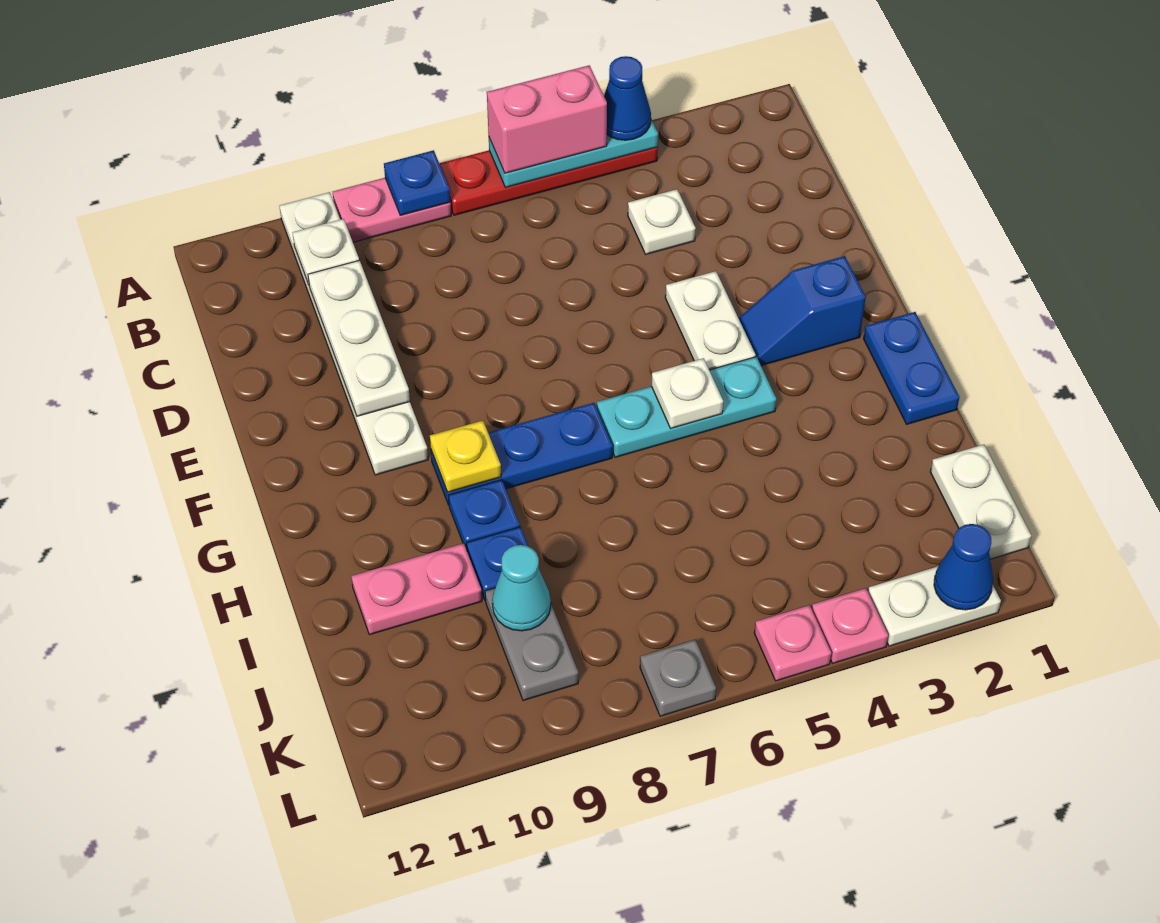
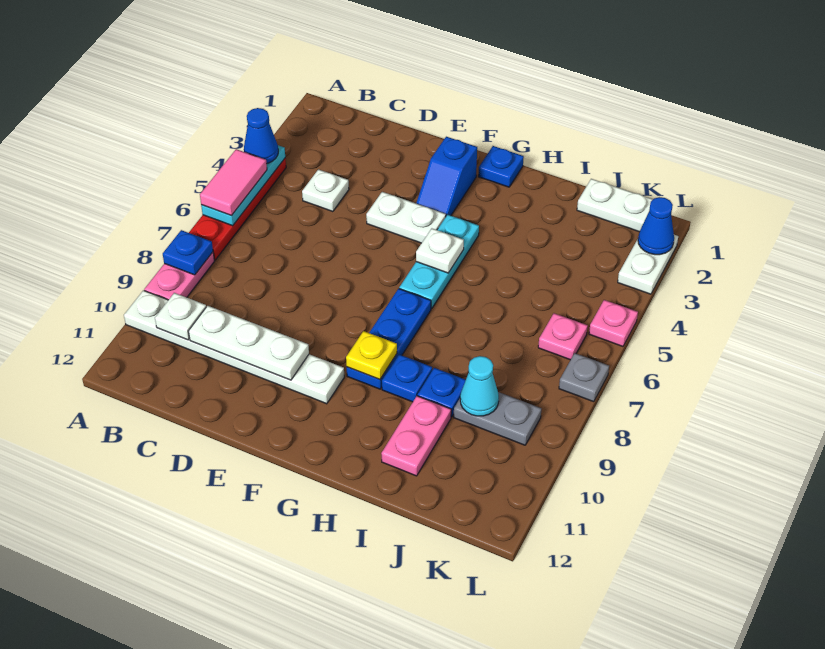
pink 1x2 brick [487,65,607,173] -> pink 1x2 tile [200,149,267,216]
blue 1x2 plate [864,312,959,424] -> blue 1x1 plate [478,146,524,187]
pink 1x1 plate [812,588,888,663] -> pink 1x1 plate moved to [538,313,588,360]

